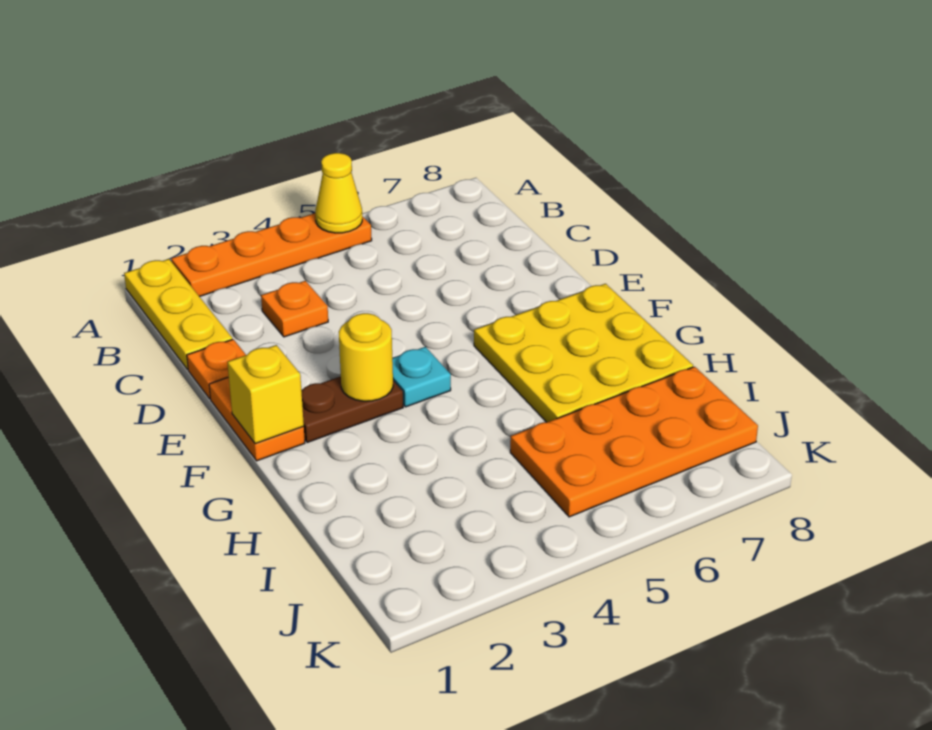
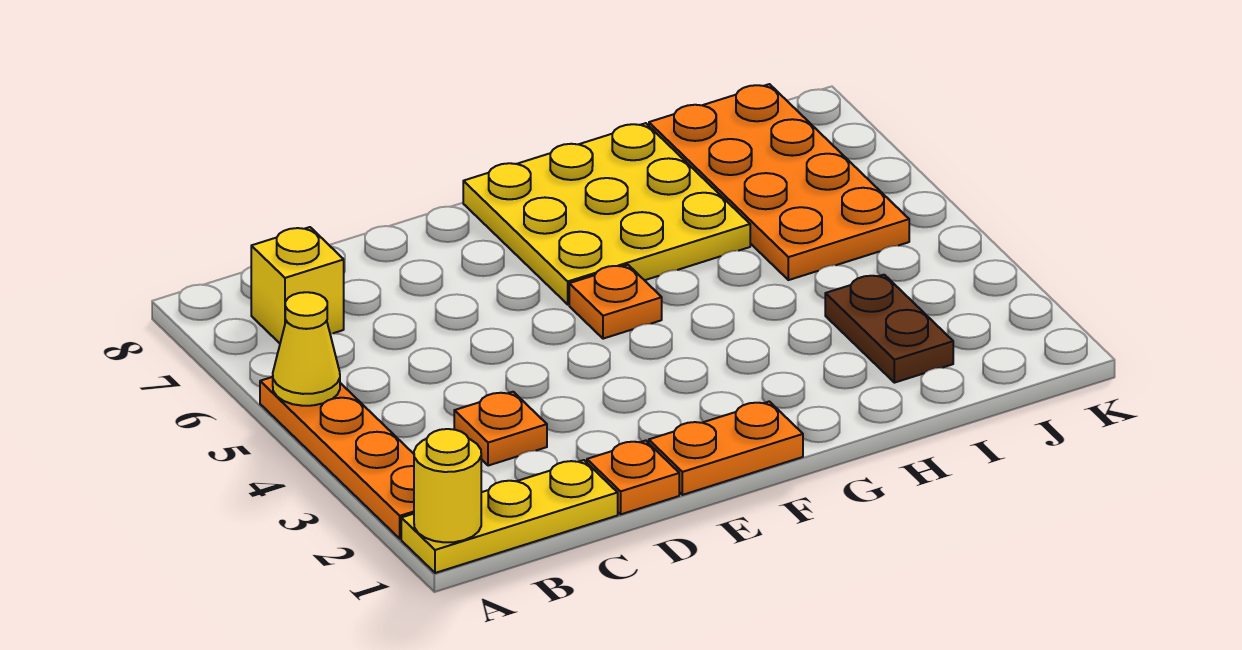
yellow 1x1 brick [227,345,304,444] -> yellow 1x1 brick moved to [251,227,344,343]
brown 1x2 plate [301,376,403,442] -> brown 1x2 plate moved to [825,275,953,383]
yellow 1x1 round brick [339,313,393,401] -> yellow 1x1 round brick moved to [414,429,481,542]
cyan 1x1 plate [392,347,451,407] -> none
none -> orange 1x1 plate [569,265,662,339]

